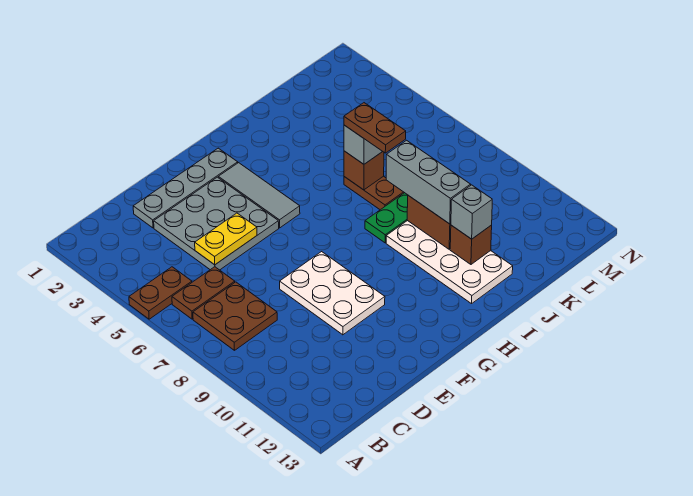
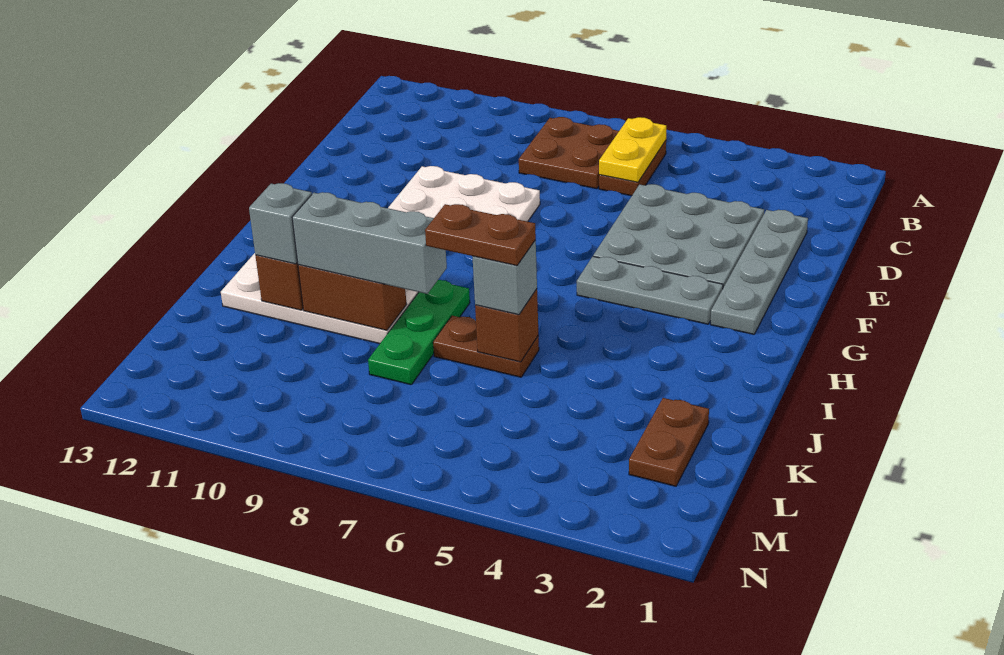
brown 1x2 plate [129,267,192,319] -> brown 1x2 plate moved to [629,398,709,486]
yellow 1x2 plate [195,213,257,265] -> yellow 1x2 plate moved to [599,117,666,182]
grey 1x3 tile [218,163,300,228] -> grey 1x3 plate [577,257,723,324]

